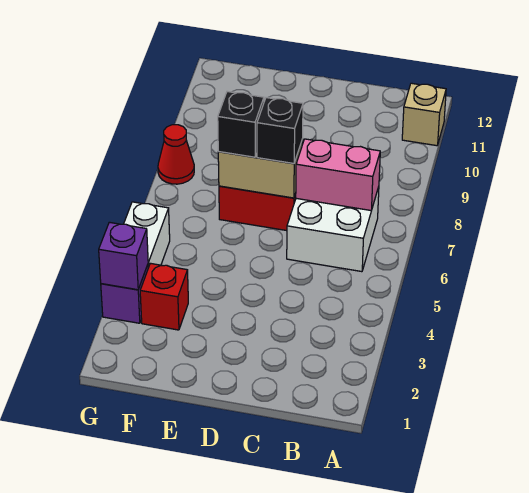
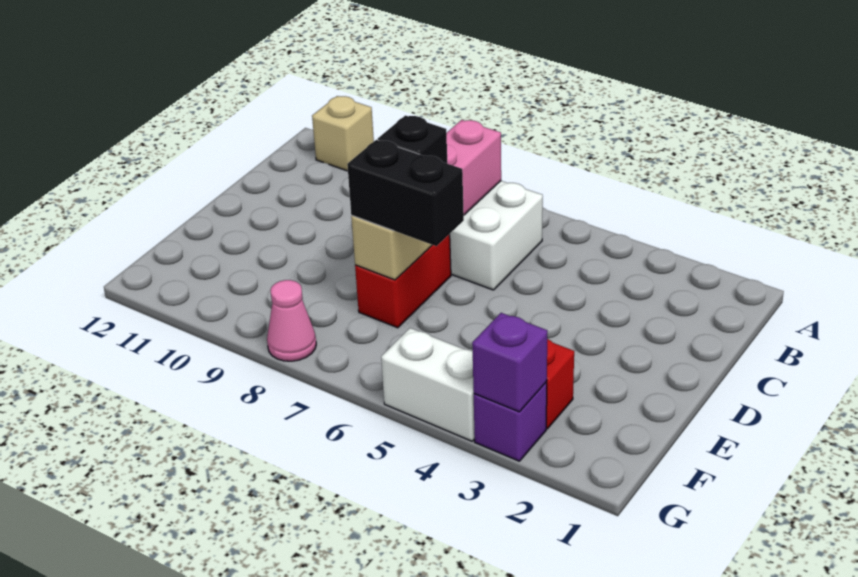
black 1x1 brick [218,91,264,157] -> black 1x2 brick [347,140,464,246]
red 1x1 cone [158,125,194,184] -> pink 1x1 cone [267,280,316,361]

